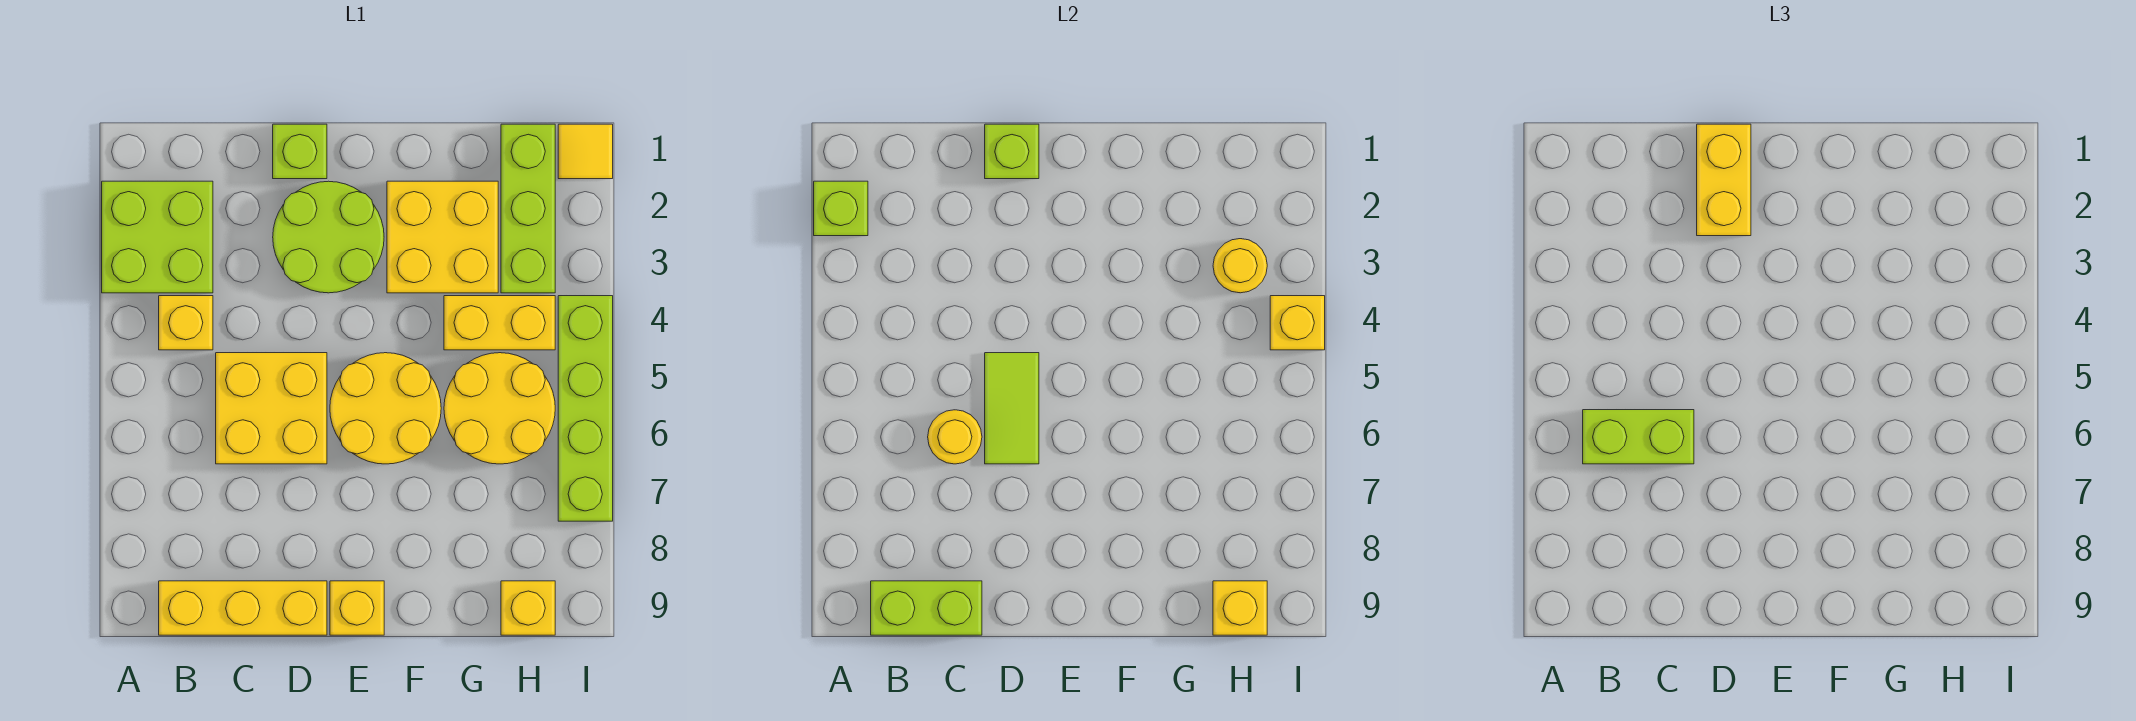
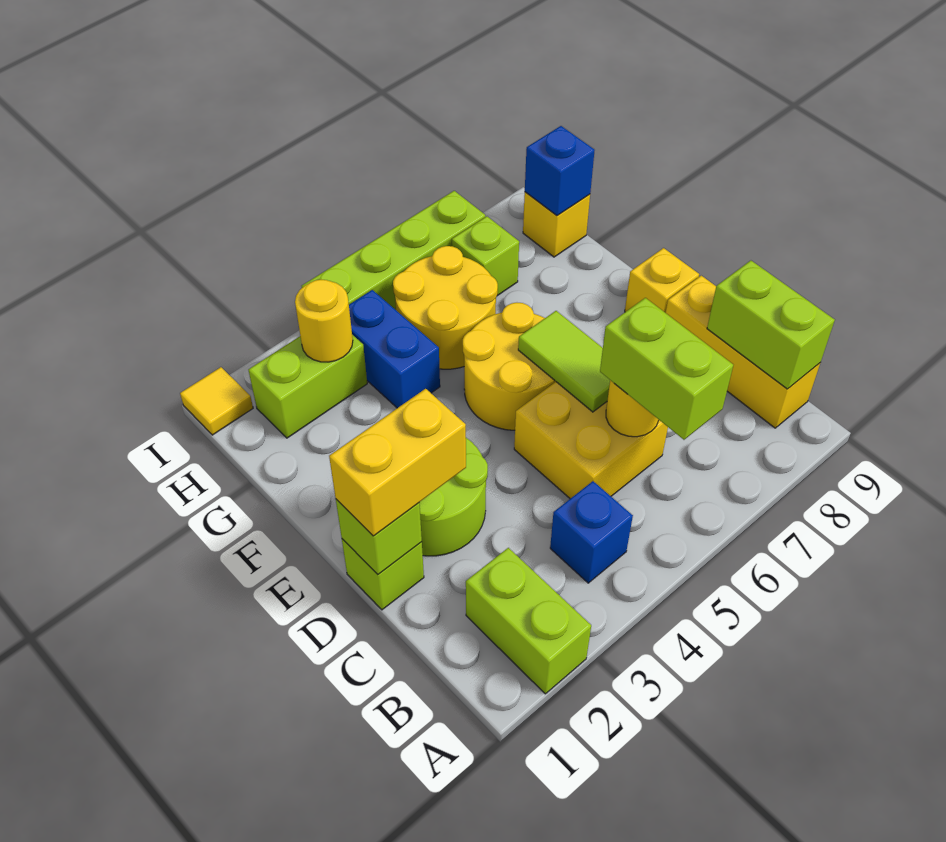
lime 2x2 brick [102,181,213,293] -> lime 1x2 brick [466,548,591,694]
lime 1x1 brick [814,181,868,236] -> lime 1x1 brick moved to [452,216,519,296]
yellow 1x1 brick [159,296,213,350] -> blue 1x1 brick [550,481,633,583]
lime 1x2 tile [985,353,1039,464] -> lime 1x2 tile turned to [518,311,610,412]
yellow 2x2 brick [387,181,498,293] -> none
yellow 1x2 brick [444,296,555,350] -> blue 1x2 brick [349,290,440,408]
lime 1x3 brick [501,124,555,293] -> lime 1x2 brick [248,335,367,438]
yellow 1x1 brick [1213,581,1267,635] -> blue 1x1 brick [525,126,595,216]
yellow 1x1 brick [1270,296,1325,350] -> none

